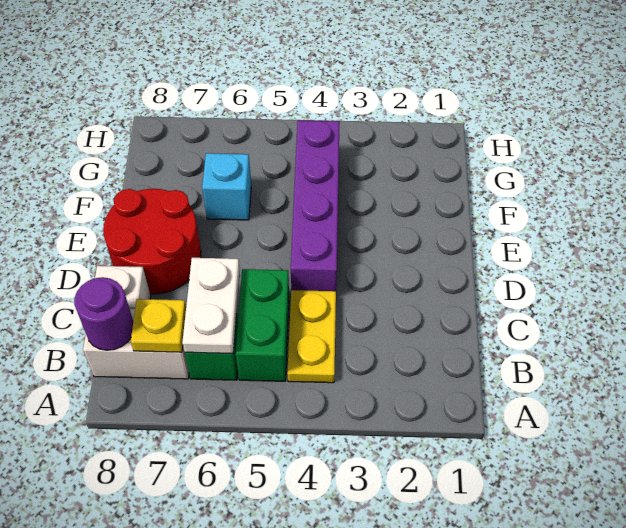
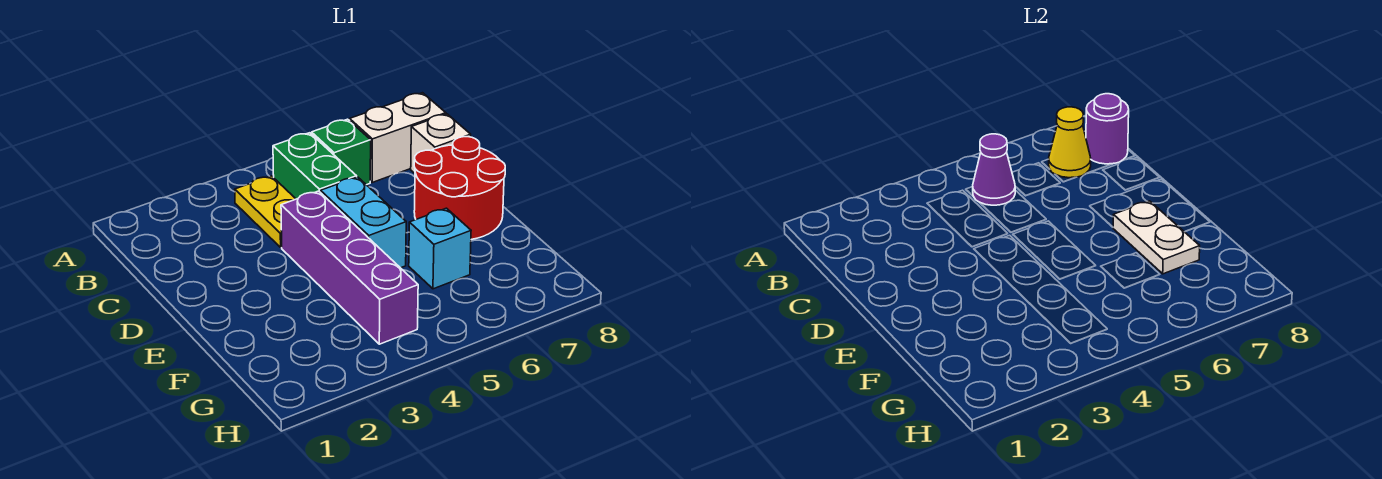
none -> purple 1x1 cone [973,134,1015,205]
white 1x2 plate [182,258,240,353] -> white 1x2 plate moved to [1113,201,1200,274]
yellow 1x1 plate [131,299,186,352] -> yellow 1x1 cone [1049,107,1091,178]
none -> cyan 1x2 brick [321,177,406,268]

